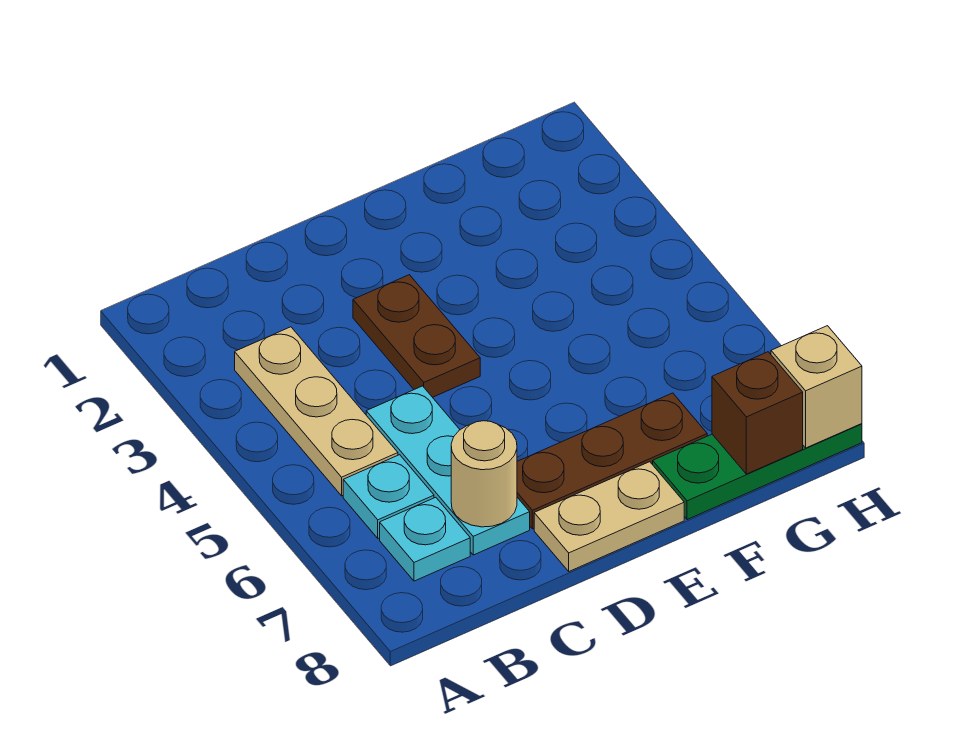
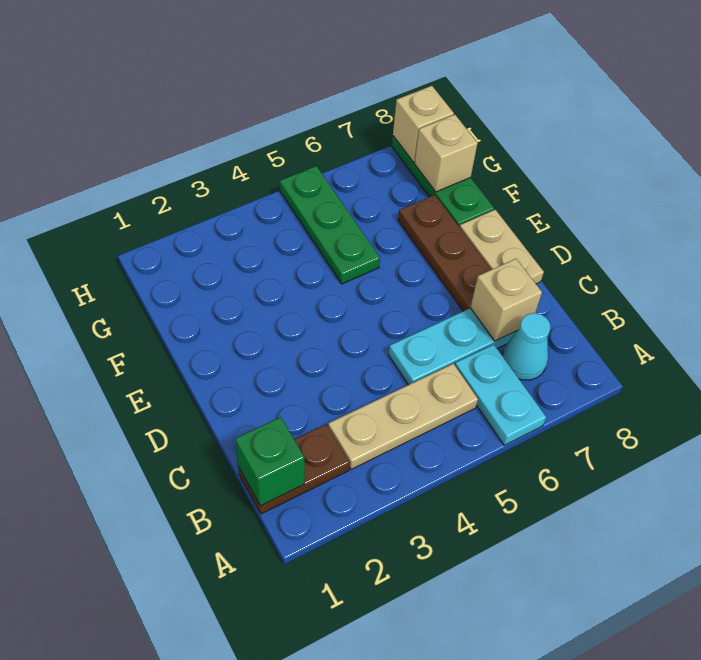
none -> green 1x1 brick [235,417,305,506]
cyan 1x1 plate [343,455,434,538] -> cyan 1x2 plate [455,344,546,445]
cyan 1x1 plate [380,497,470,581] -> cyan 1x1 cone [502,313,550,380]
tan 1x1 round brick [451,421,517,527] -> tan 1x1 brick [470,259,542,341]
brown 1x2 plate [353,275,480,397] -> brown 1x2 plate moved to [238,424,350,514]
none -> green 1x3 plate [280,166,380,284]
brown 1x1 brick [712,352,803,474] -> tan 1x1 brick [414,115,478,192]

